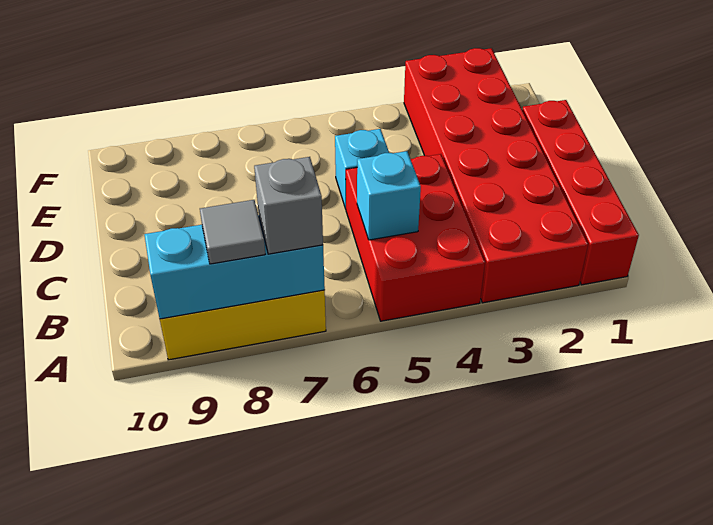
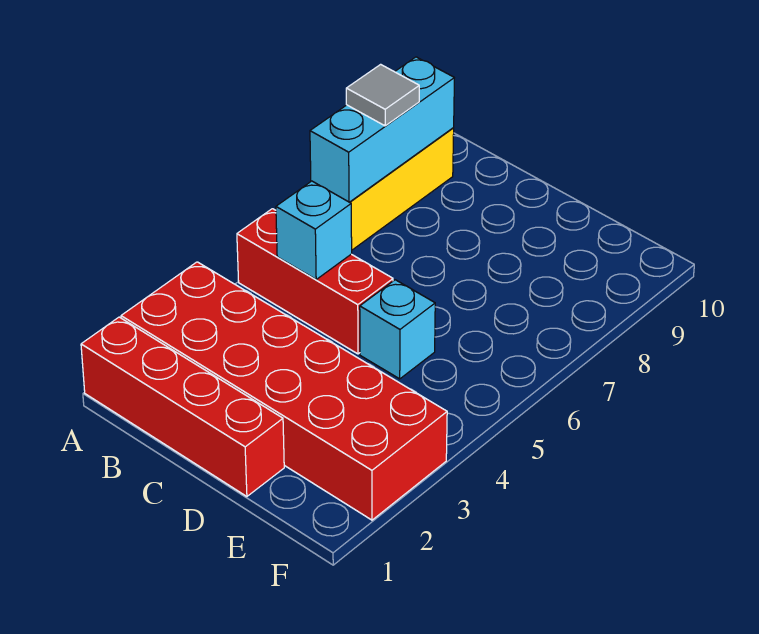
red 2x3 brick [346,154,485,321] -> red 1x3 brick [237,209,393,354]
grey 1x1 brick [254,157,323,254] -> none

